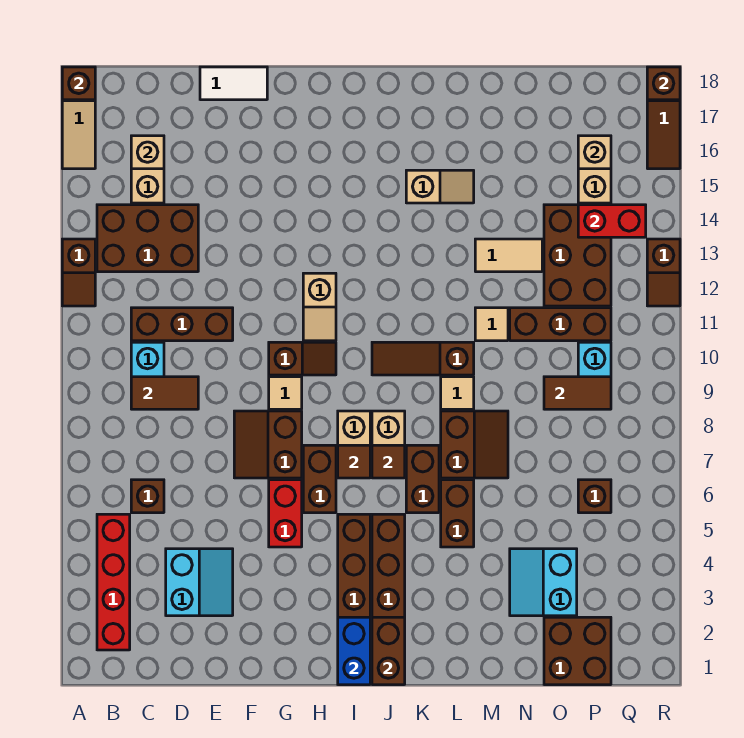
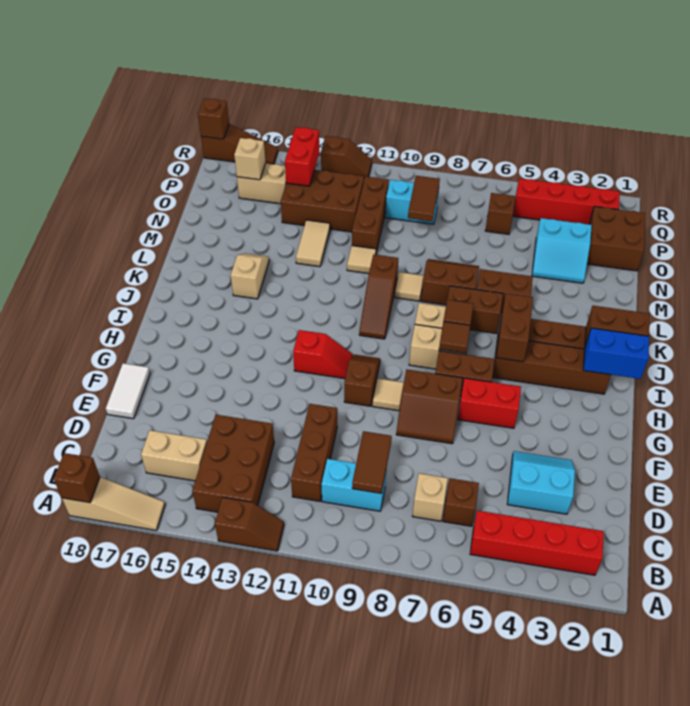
tan 1x1 brick [131,136,164,169] -> tan 1x1 brick moved to [413,473,448,521]
tan 1x2 slope [303,273,336,341] -> red 1x2 slope [293,330,353,379]
none -> brown 1x2 brick [496,293,533,362]
none -> red 1x4 brick [513,178,620,224]

